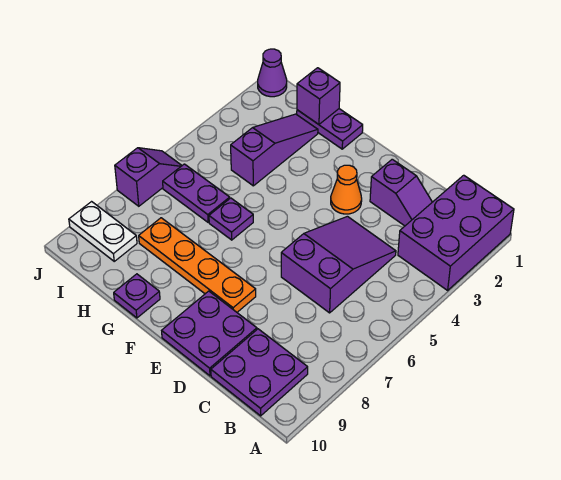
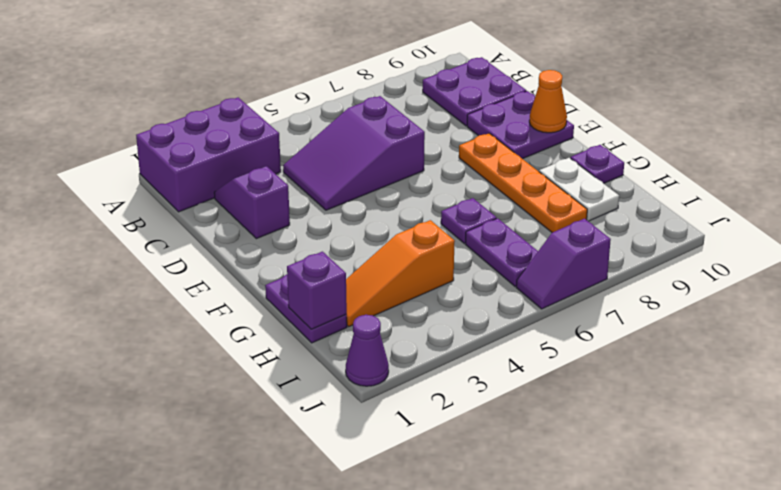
orange 1x1 cone [331,165,362,214] -> orange 1x1 cone moved to [529,70,567,133]
purple 1x3 slope [231,114,318,186] -> orange 1x3 slope [346,220,455,326]
white 1x2 plate [69,202,137,261] -> white 1x2 plate moved to [539,158,619,221]

